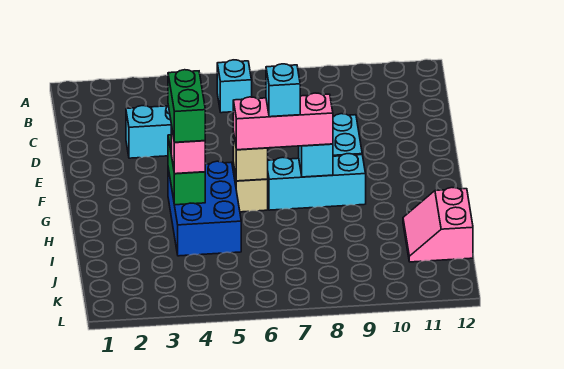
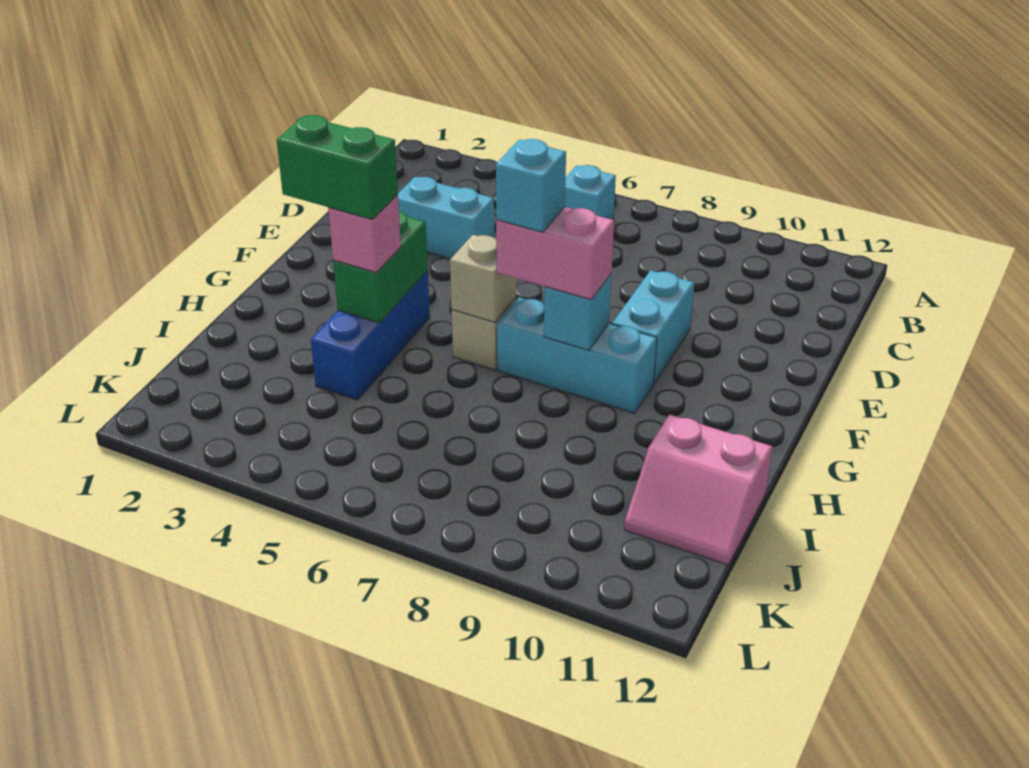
blue 2x3 brick [168,161,241,256] -> blue 1x3 brick [311,271,430,400]
green 1x2 brick [168,70,205,142] -> green 1x2 brick turned to [277,115,398,220]
pink 1x3 brick [233,93,333,150] -> pink 1x2 brick [496,207,614,300]
pink 2x2 slope [403,188,473,262] -> pink 2x2 slope turned to [624,415,772,565]

